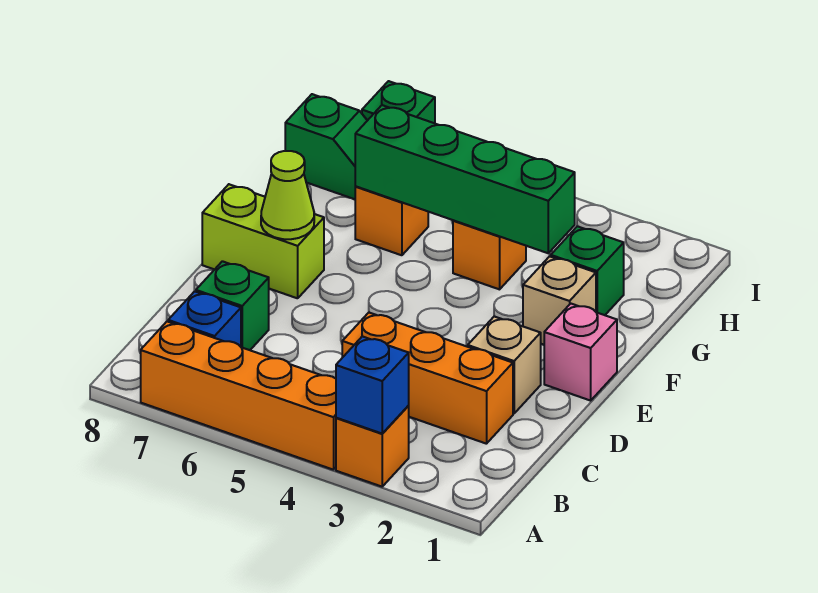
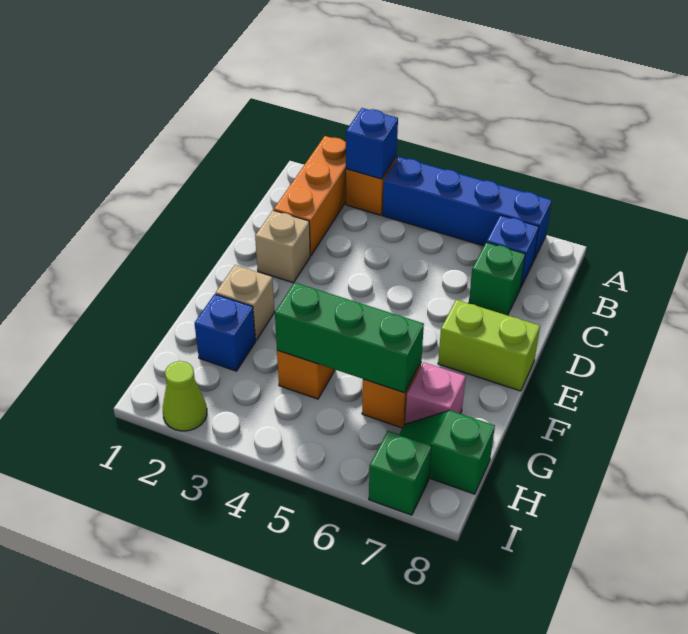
orange 1x4 brick [141,322,336,470] -> blue 1x4 brick [383,157,551,260]
orange 1x3 brick [342,313,513,444] -> orange 1x3 brick turned to [274,136,346,256]
pink 1x1 brick [544,304,617,401] -> pink 1x1 brick moved to [405,362,466,424]
lime 1x1 cone [261,151,314,239] -> lime 1x1 cone moved to [163,361,207,431]
green 1x1 brick [551,226,624,315] -> blue 1x1 brick [194,294,255,371]
green 1x4 brick [355,105,575,253] -> green 1x3 brick [275,282,424,393]

